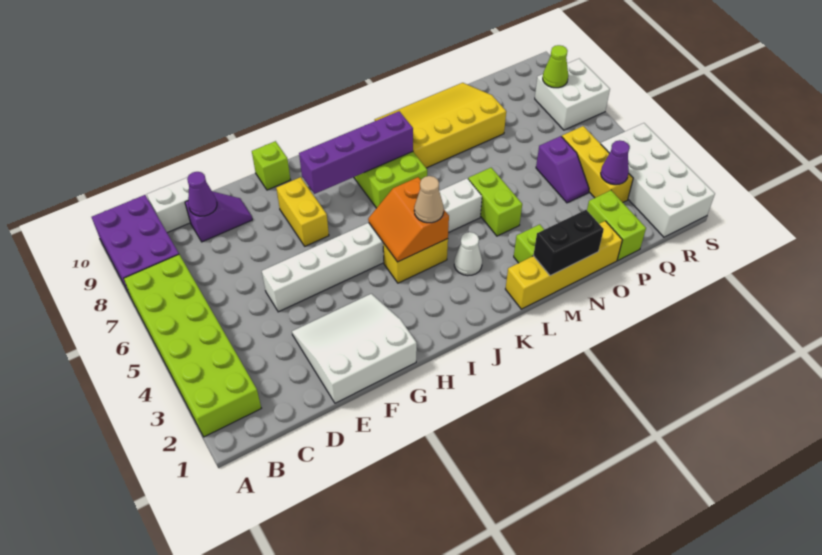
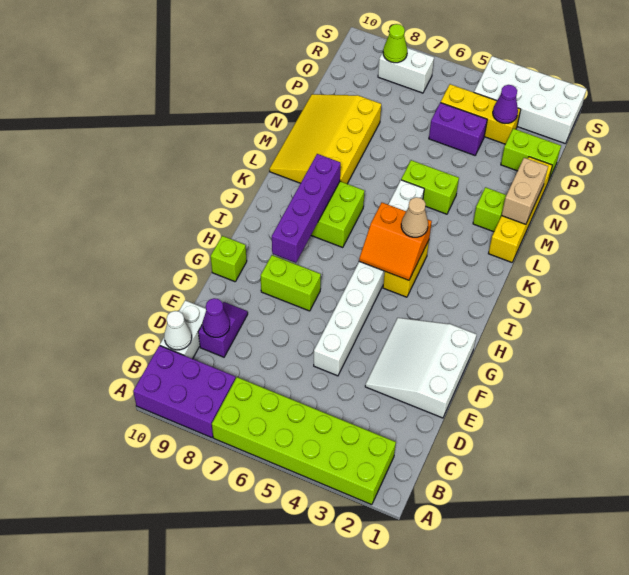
yellow 1x2 brick [276,177,329,246] -> lime 1x2 brick [260,255,321,311]
white 1x1 cone [454,232,482,276] -> white 1x1 cone moved to [164,311,192,350]
black 1x2 brick [533,210,604,276] -> tan 1x2 brick [502,158,548,224]
purple 1x2 slope [536,136,589,203] -> purple 1x2 brick [429,103,487,155]
white 2x2 brick [535,59,610,130] -> white 1x2 brick [378,48,434,93]

